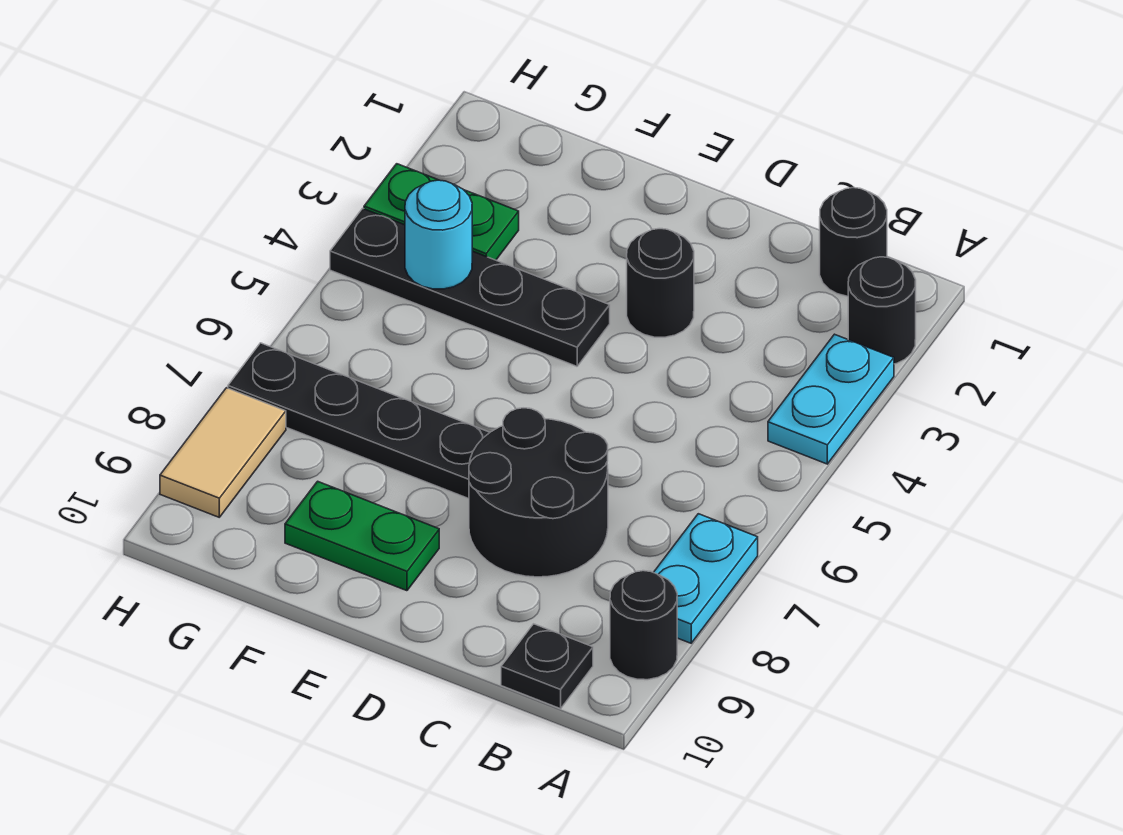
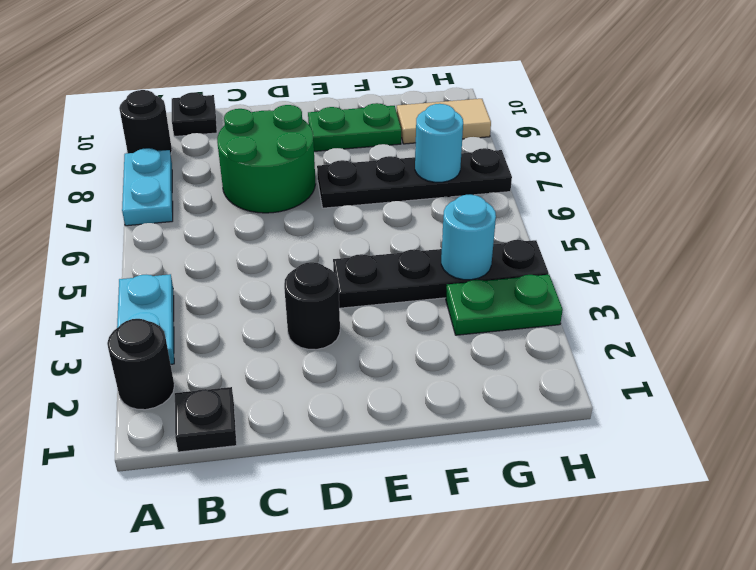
black 1x1 round brick [820,188,887,296] -> black 1x1 plate [175,387,237,452]
black 2x2 round brick [469,408,608,577] -> green 2x2 round brick [217,105,315,213]
none -> cyan 1x1 round brick [415,104,463,182]
tan 1x2 tile [160,388,286,517] -> tan 1x2 tile turned to [397,99,491,144]

